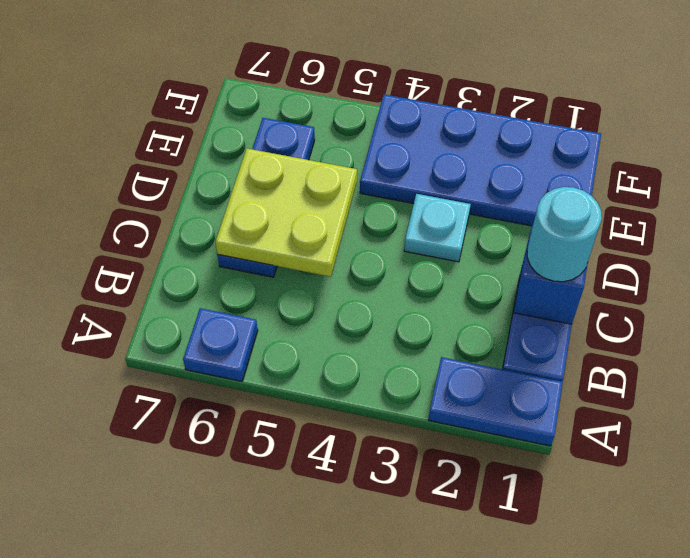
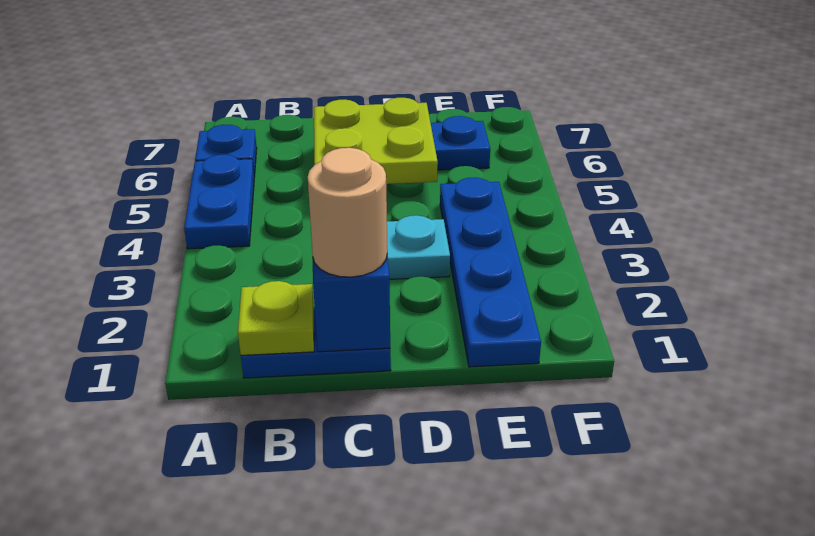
blue 1x2 plate [428,357,563,446] -> blue 1x2 plate moved to [184,155,254,249]
none -> lime 1x1 plate [238,281,314,355]
cyan 1x1 round brick [527,187,602,282] -> tan 1x1 round brick [308,148,387,277]
blue 2x4 plate [360,95,601,226] -> blue 1x4 plate [440,178,541,367]

